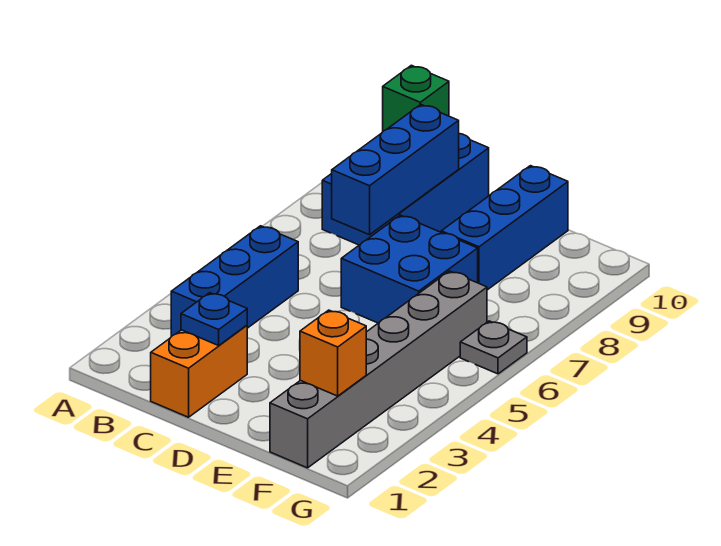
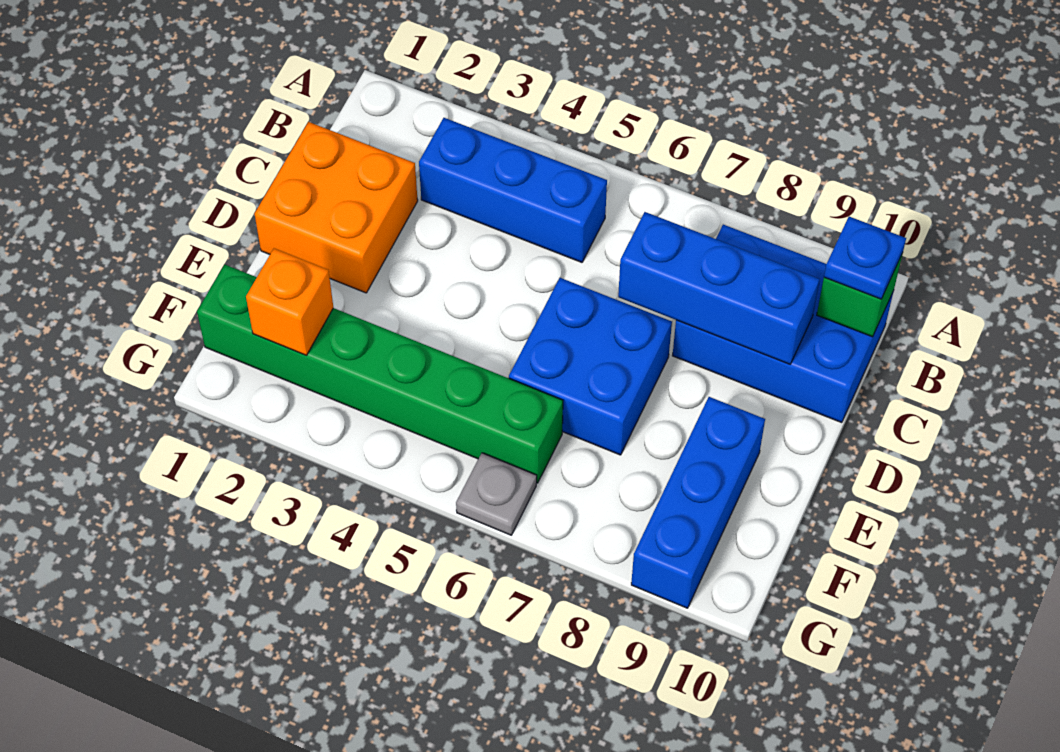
orange 1x2 brick [151,325,247,417] -> orange 2x2 brick [255,122,418,293]
blue 1x1 plate [181,293,247,345] -> blue 1x1 plate moved to [824,217,906,299]
blue 1x3 brick [441,166,568,290] -> blue 1x3 brick turned to [631,397,765,608]
grey 1x6 brick [270,271,487,468] -> green 1x6 brick [197,265,563,483]

